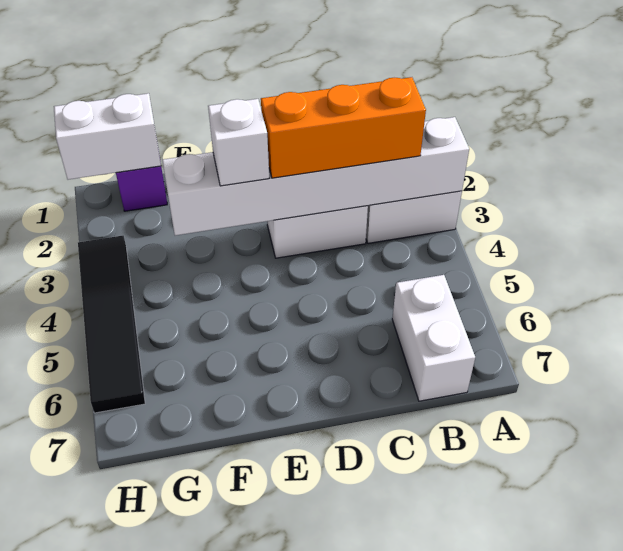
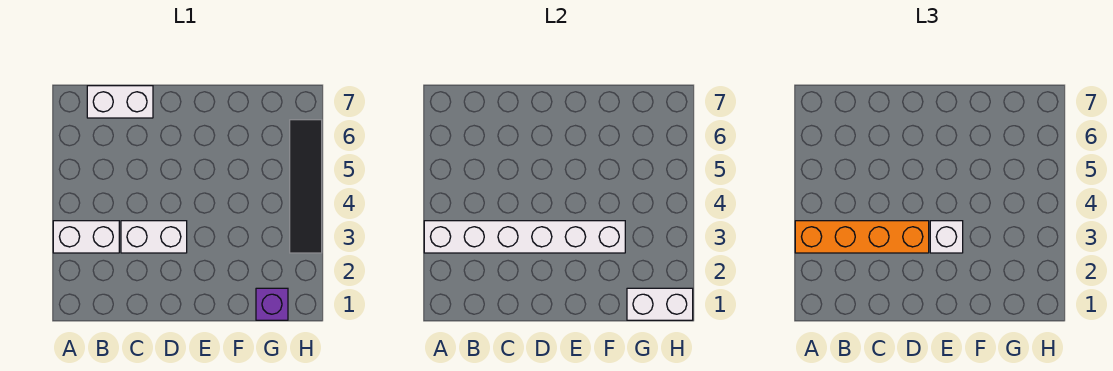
orange 1x3 brick [261,77,426,178] -> orange 1x4 brick [795,221,929,253]
white 1x2 brick [392,275,475,401] -> white 1x2 brick turned to [87,86,153,118]

